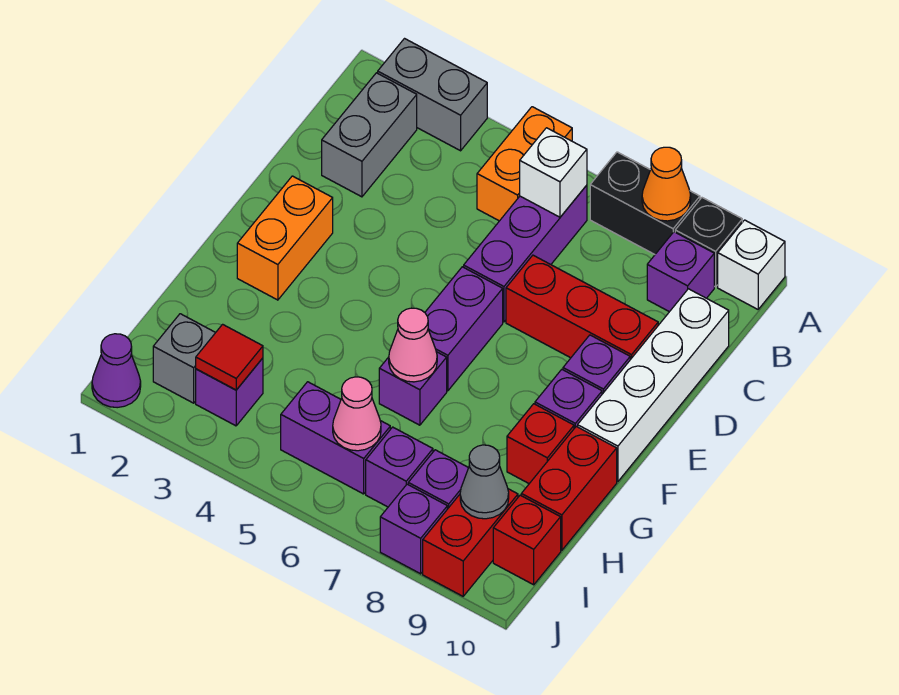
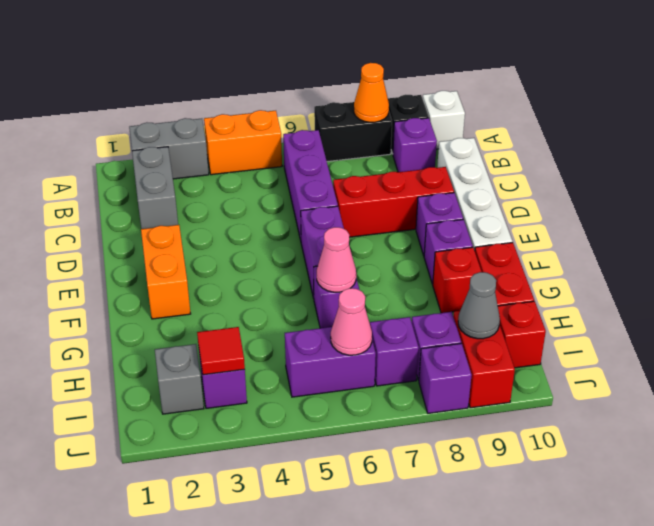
orange 1x2 brick [477,107,572,221] -> orange 1x2 brick turned to [204,110,282,175]
white 1x1 brick [520,128,587,217] -> none
purple 1x1 cone [92,334,141,408] -> none

